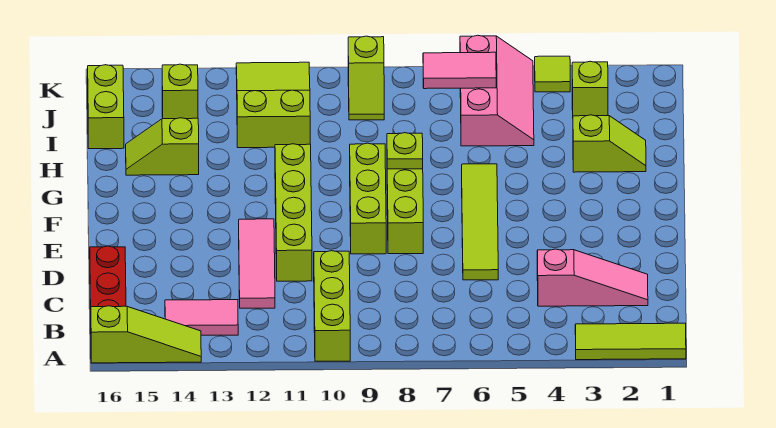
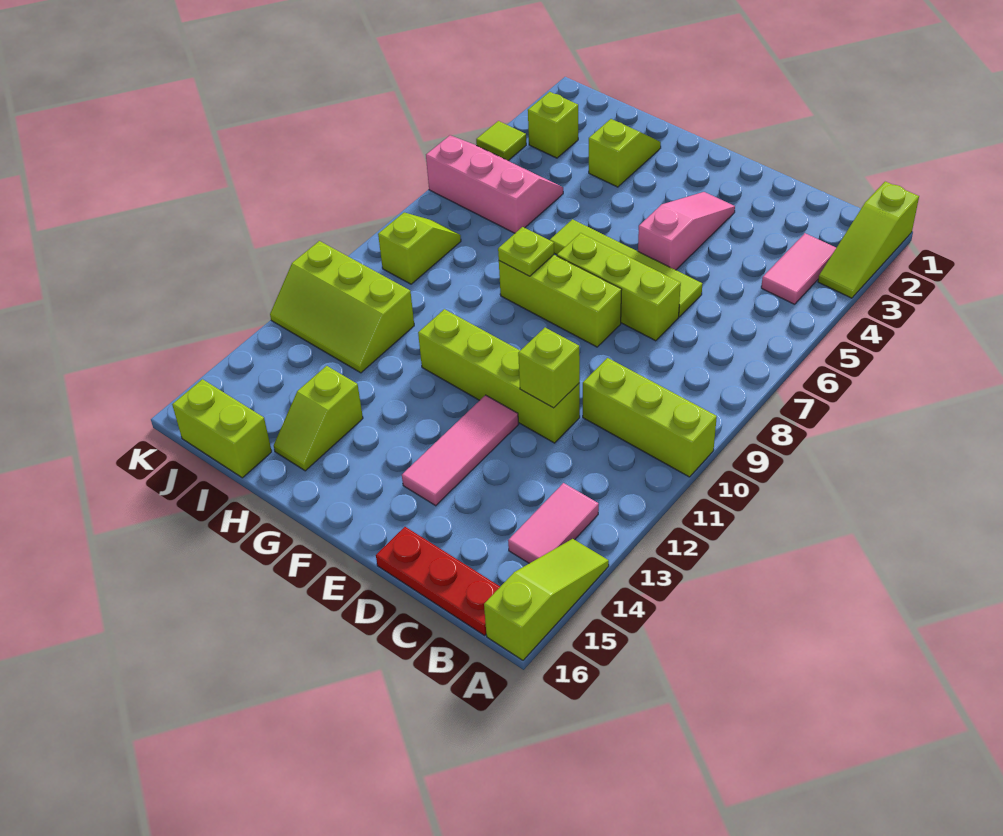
lime 1x3 tile [575,323,686,360] -> lime 1x3 slope [818,182,919,298]
pink 1x3 slope [537,249,648,306] -> pink 1x3 slope moved to [638,192,735,270]
pink 1x3 tile [239,219,275,308] -> pink 1x3 tile turned to [402,395,519,506]
lime 1x3 brick [350,143,386,254] -> lime 1x3 brick moved to [557,233,681,341]
lime 2x3 slope [236,62,310,148] -> lime 2x3 slope turned to [270,241,414,373]
pink 1x2 tile [423,52,496,89] -> pink 1x2 tile moved to [761,233,836,304]
lime 1x2 slope [348,36,384,120] -> lime 1x2 slope turned to [378,213,461,284]
lime 1x1 brick [162,64,198,119] -> lime 1x1 brick moved to [518,328,580,408]

